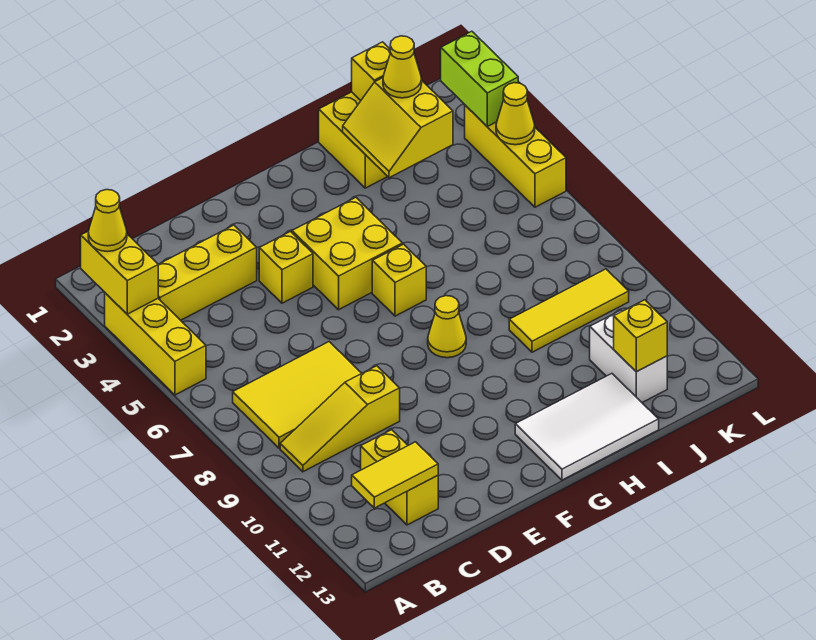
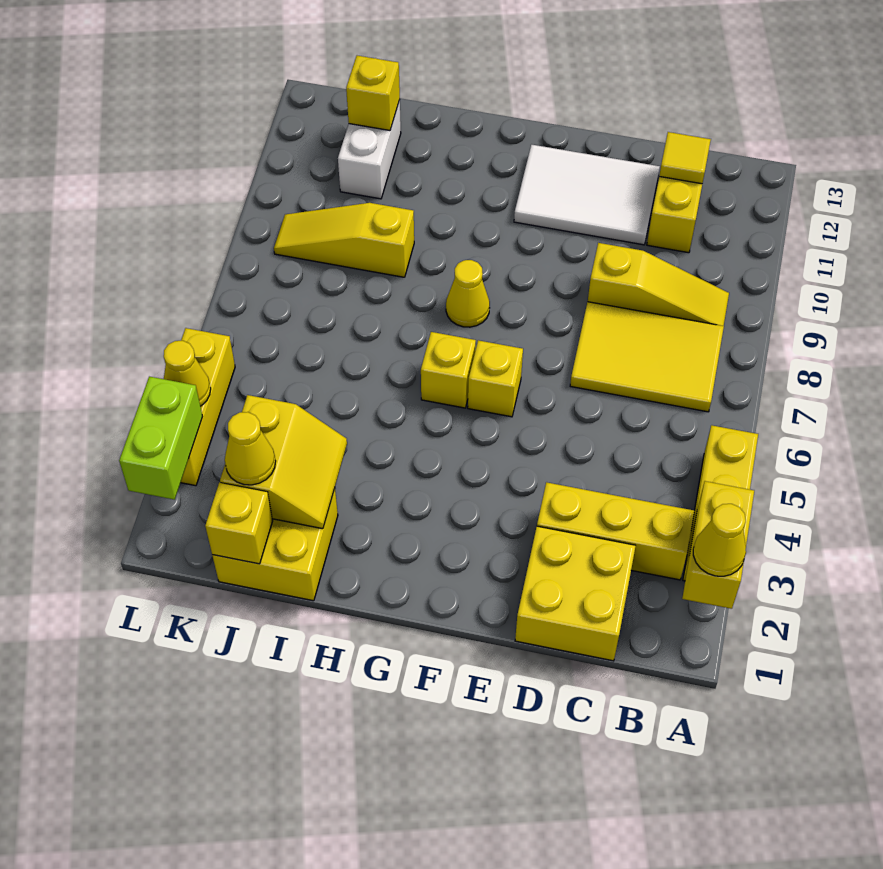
yellow 1x2 tile [352,442,438,508] -> yellow 1x1 tile [659,132,711,184]
yellow 1x1 brick [259,232,313,303] -> yellow 1x1 brick moved to [468,340,523,417]
yellow 2x2 brick [292,197,402,310] -> yellow 2x2 brick moved to [515,526,636,661]
white 2x3 tile [515,374,659,480] -> white 2x3 tile moved to [514,145,660,245]
yellow 1x3 tile [509,269,629,352] -> yellow 1x3 slope [274,203,414,277]

